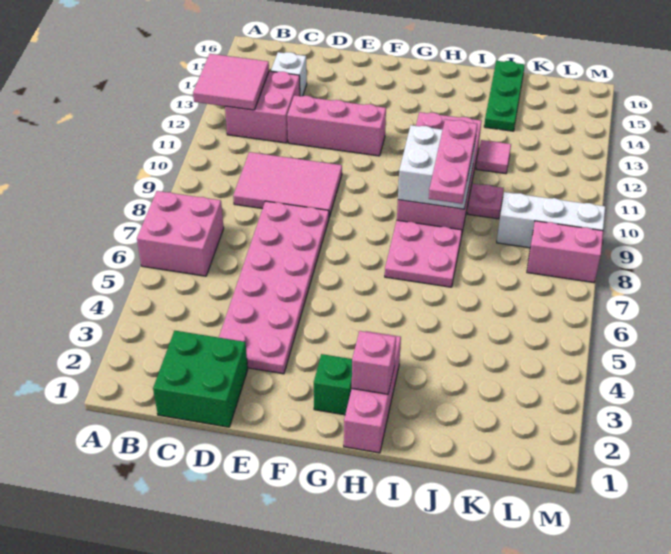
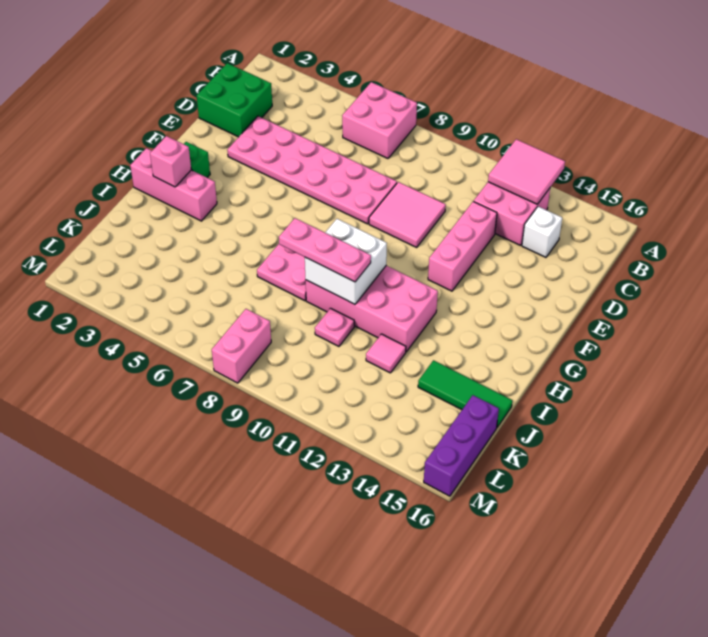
pink 2x3 tile [233,152,342,217] -> pink 2x2 tile [369,182,446,247]
green 1x3 plate [484,61,525,131] -> green 1x3 tile [418,360,512,427]
white 1x3 brick [497,192,605,248] -> none
none -> purple 1x3 brick [424,395,499,496]

